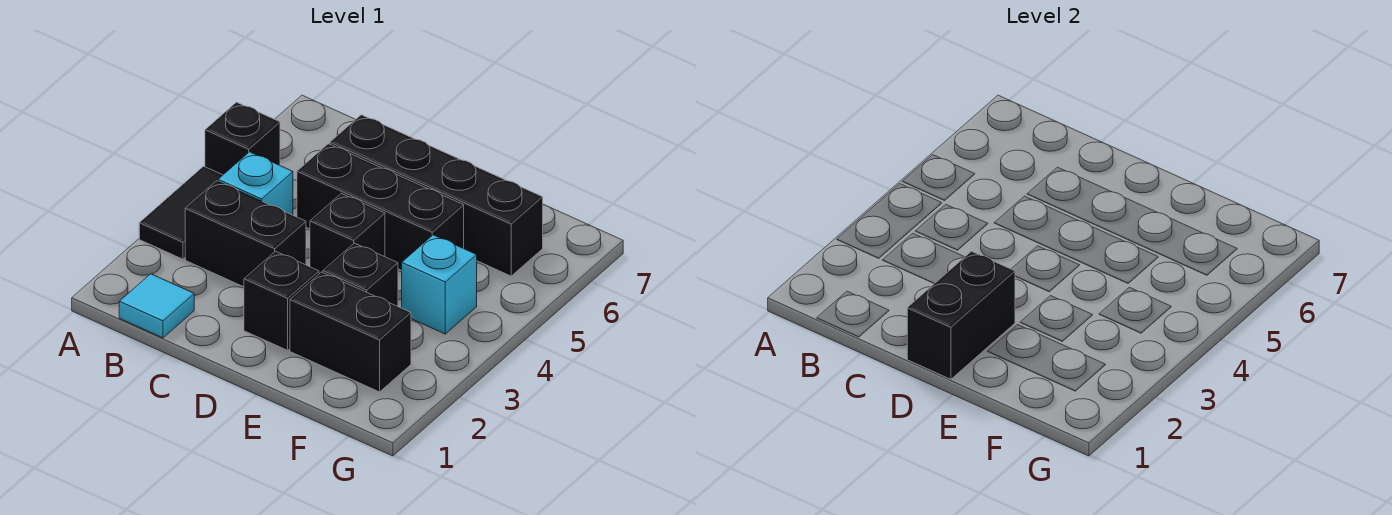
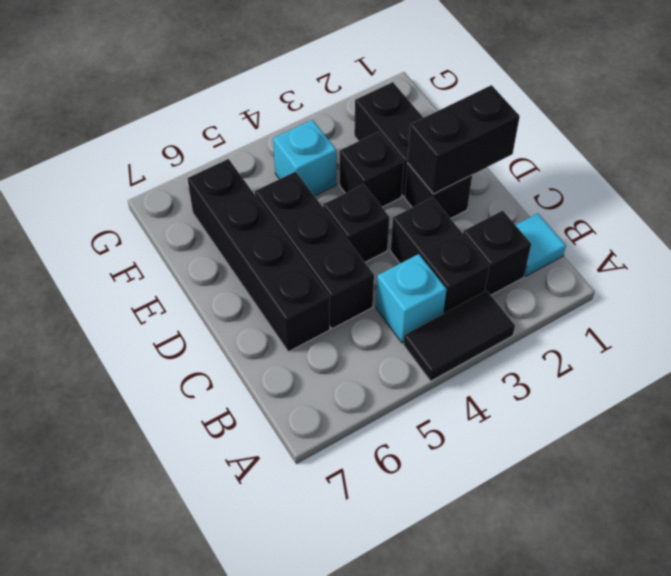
black 1x1 brick [205,102,280,175] -> black 1x1 brick moved to [463,211,531,295]

